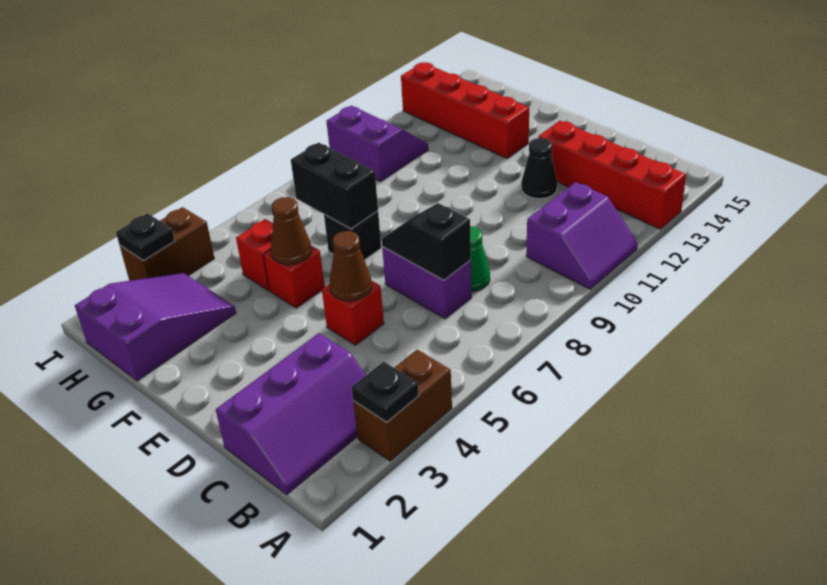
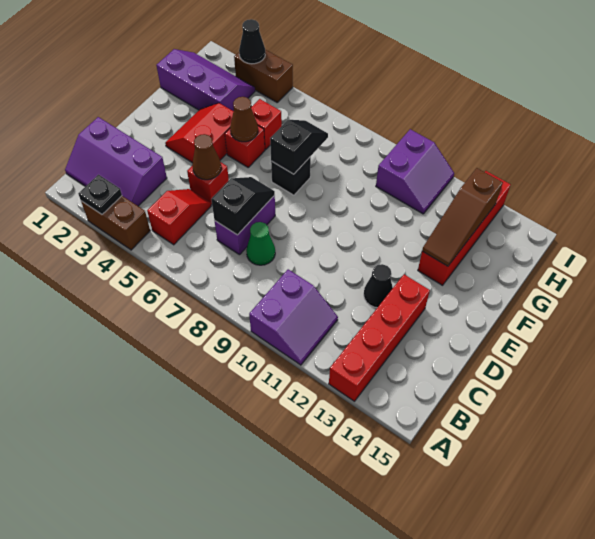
purple 2x2 slope [526,182,638,289] -> purple 2x2 slope turned to [249,269,338,365]
none -> red 1x2 slope [147,189,211,245]
none -> red 2x2 slope [165,103,234,163]
black 1x2 brick [291,143,378,229] -> black 1x2 slope [270,120,328,174]
none -> brown 1x3 slope [422,168,503,266]
purple 2x3 slope [75,273,236,381] -> purple 2x3 slope turned to [156,49,255,111]
black 1x1 plate [116,213,175,260] -> black 1x1 cone [239,19,265,64]

